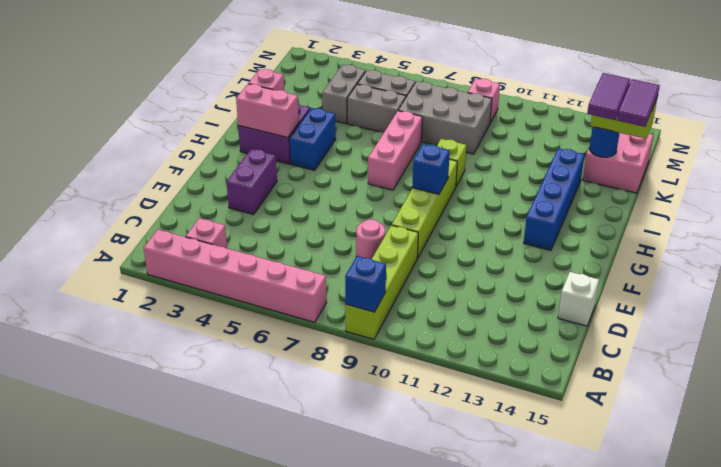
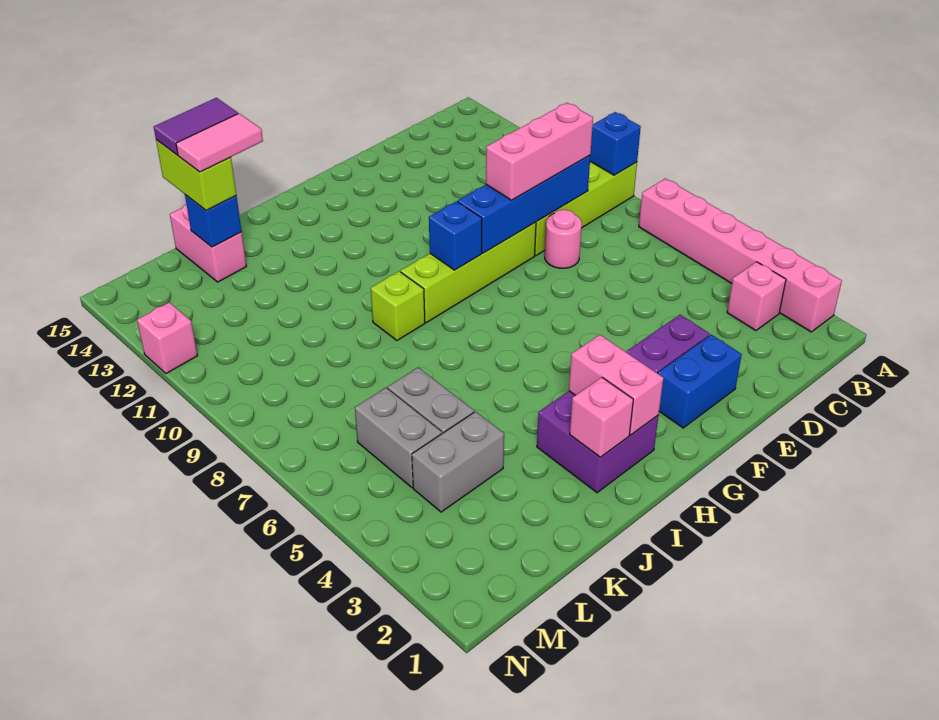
white 1x1 brick [558,272,599,326] -> none
blue 1x4 brick [524,148,584,250] -> blue 1x4 brick moved to [458,156,590,253]
blue 1x2 brick [289,108,336,170] -> blue 1x2 brick moved to [658,335,742,428]
pink 1x3 brick [368,111,422,190] -> pink 1x3 brick moved to [486,103,593,200]
purple 1x2 tile [587,73,630,120] -> pink 1x2 tile [176,114,263,172]
grey 2x3 brick [398,81,492,154] -> none
pink 2x2 brick [583,133,654,193] -> pink 1x2 brick [170,204,246,282]
blue 1x1 round brick [589,127,619,157] -> blue 1x1 brick [185,195,242,247]
pink 1x1 brick [468,79,500,123] -> pink 1x1 brick moved to [137,302,198,374]

